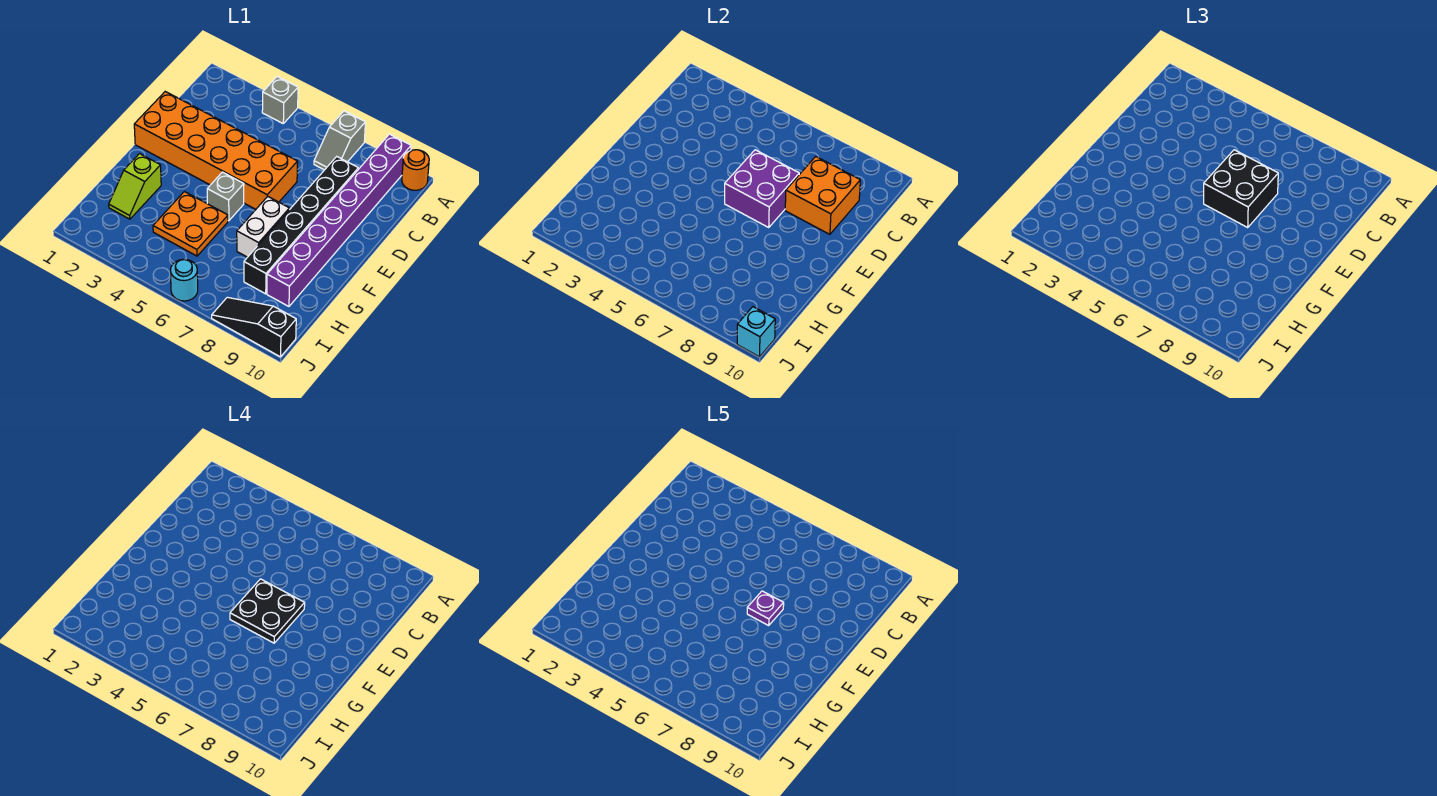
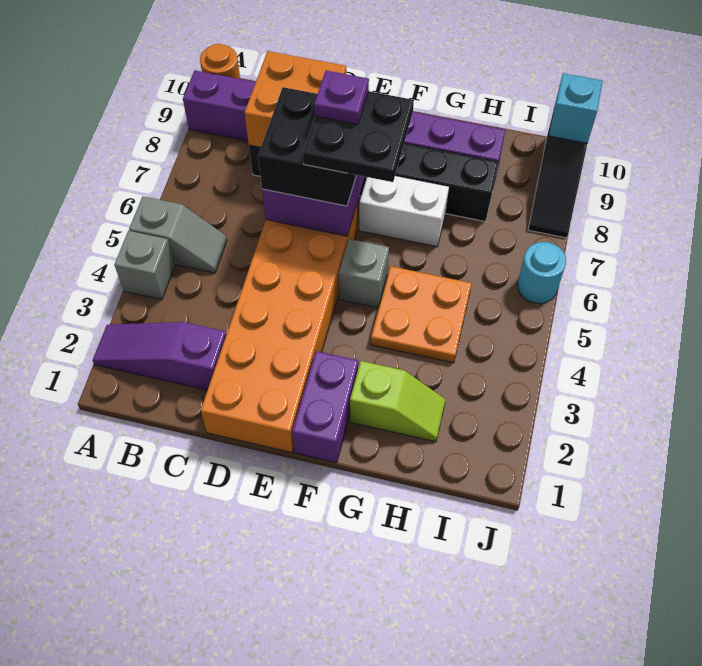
none -> purple 1x3 slope [93,322,226,390]
grey 1x2 slope [314,111,365,170] -> grey 1x2 slope moved to [129,197,227,273]
none -> purple 1x2 brick [292,351,358,463]

